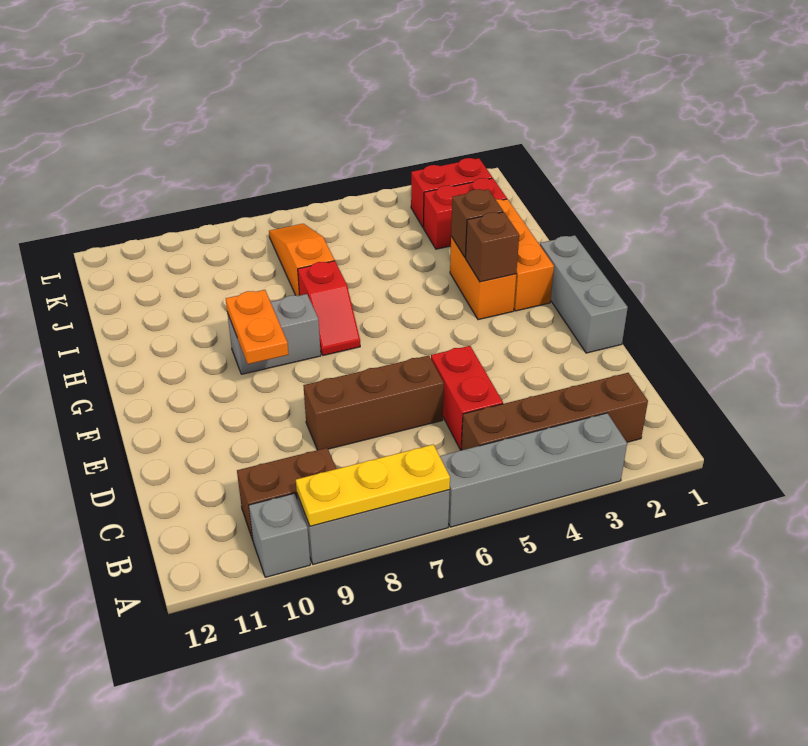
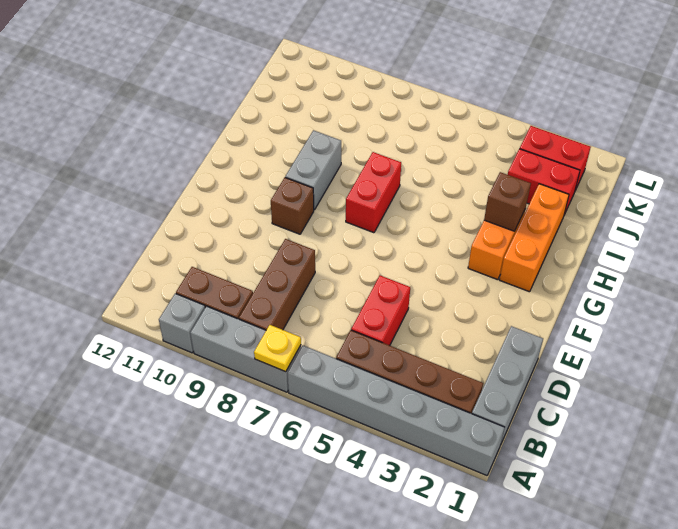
grey 1x4 brick [440,413,627,527] -> grey 1x6 brick [288,345,505,476]
yellow 1x3 plate [296,444,450,526] -> yellow 1x1 plate [254,325,301,372]
brown 1x3 brick [303,355,444,450] -> brown 1x3 brick turned to [239,239,315,330]
grey 1x3 brick [540,235,628,353] -> grey 1x3 brick moved to [472,326,543,443]
orange 1x2 plate [226,290,289,364] -> none
brown 1x1 brick [466,212,519,282] -> brown 1x1 brick moved to [271,178,314,234]
red 1x2 slope [298,261,360,355] -> red 1x2 brick [346,152,401,233]
grey 1x2 brick [227,294,321,374] -> grey 1x2 brick turned to [285,130,341,210]
orange 1x3 slope [269,224,334,296] -> none

